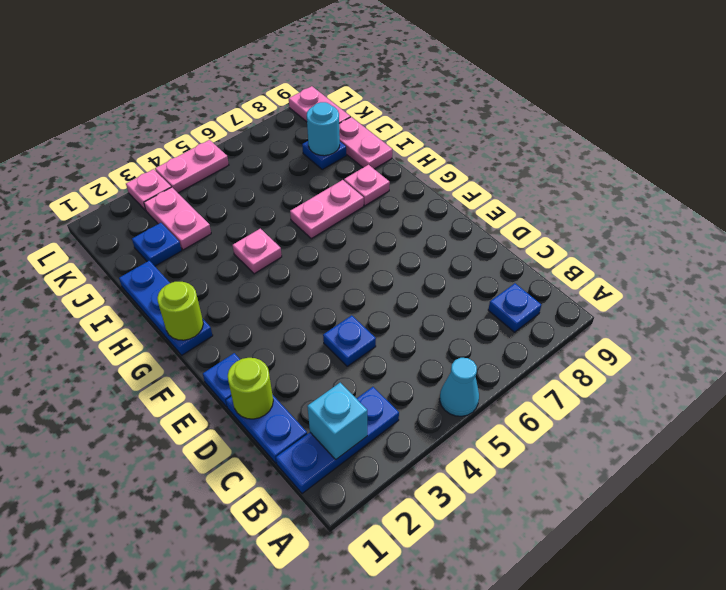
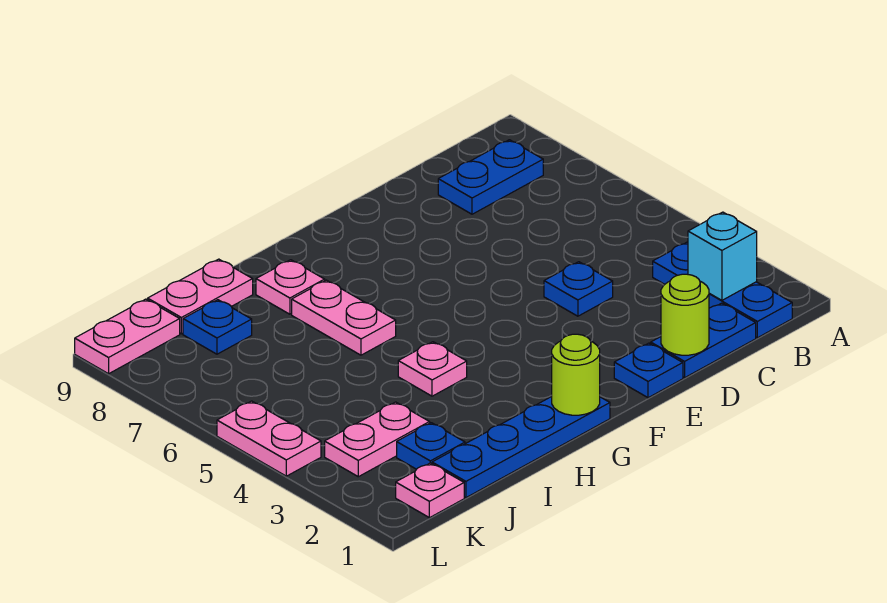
cyan 1x1 cone [440,358,479,416] -> none
blue 1x1 plate [488,283,541,332] -> blue 1x2 plate [438,140,543,214]
blue 1x3 plate [119,261,213,355] -> blue 1x4 plate [432,397,610,498]
cyan 1x1 round brick [307,102,340,156] -> none
pink 1x1 plate [126,169,171,211] -> pink 1x1 plate moved to [396,463,464,518]

